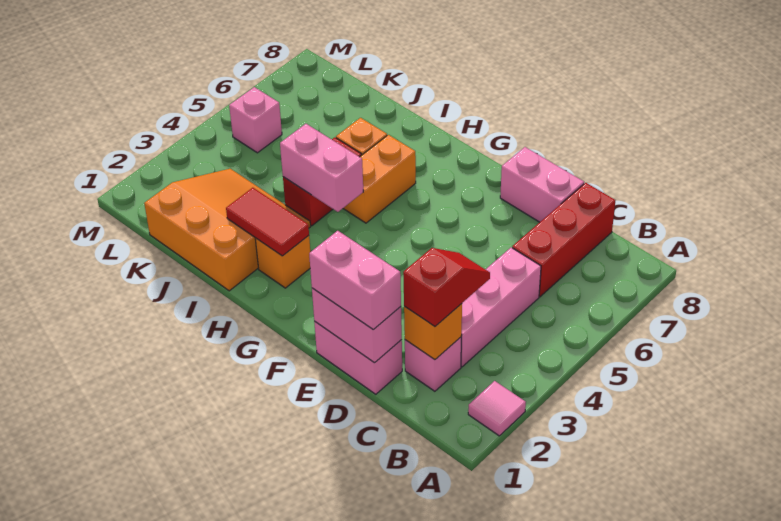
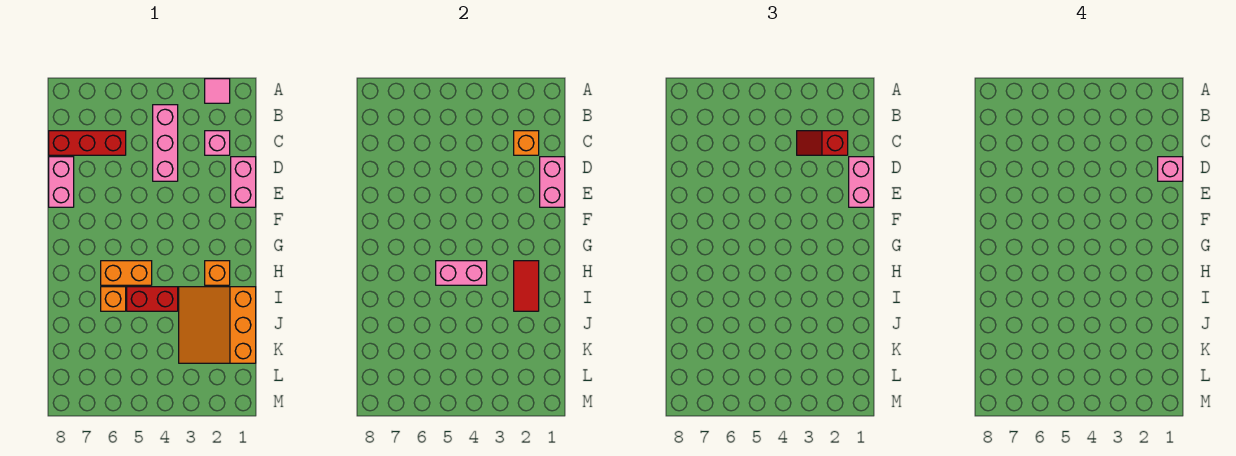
pink 1x3 brick [461,248,541,367] -> pink 1x3 brick turned to [153,105,178,181]
pink 1x2 brick [280,124,363,212] -> pink 1x2 brick turned to [436,261,487,285]
pink 1x1 brick [229,87,282,153] -> pink 1x1 brick moved to [1158,157,1183,181]

